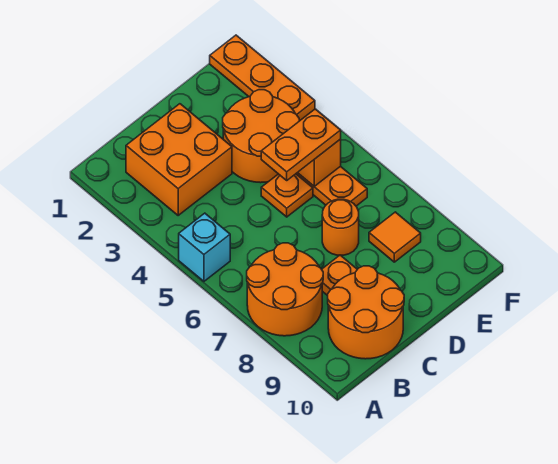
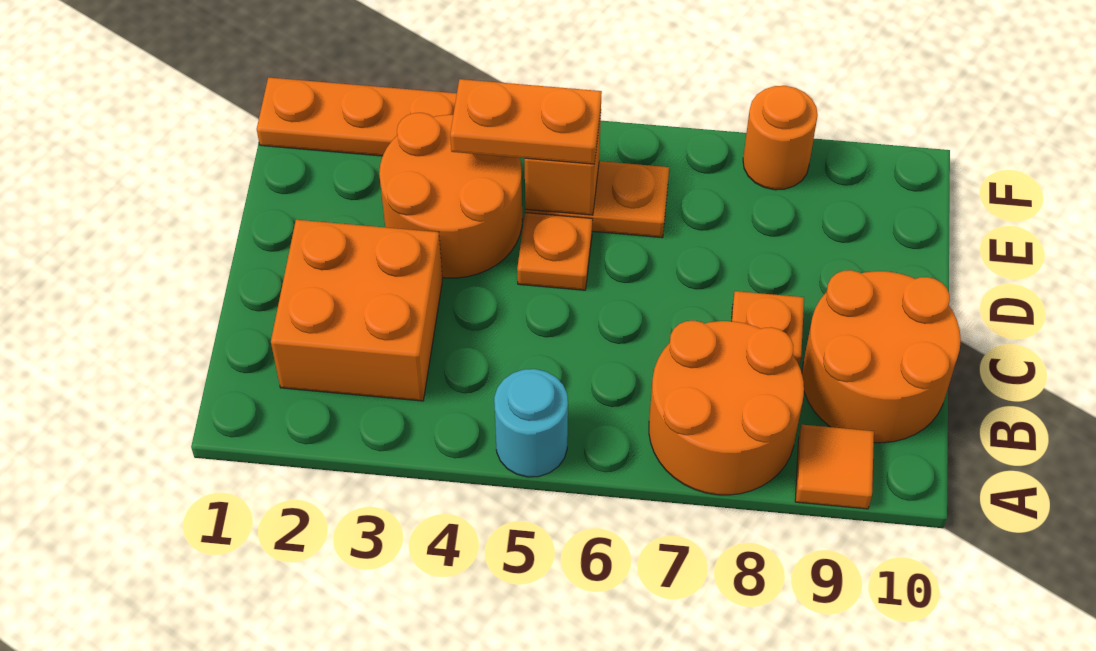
cyan 1x1 brick [179,213,230,281] -> cyan 1x1 round brick [494,369,568,477]
orange 1x2 plate [261,109,341,180] -> orange 1x2 plate turned to [450,79,602,164]
orange 1x1 round brick [322,199,359,255] -> orange 1x1 round brick moved to [743,86,818,190]
orange 1x1 tile [369,212,421,262] -> orange 1x1 tile moved to [795,425,874,509]

